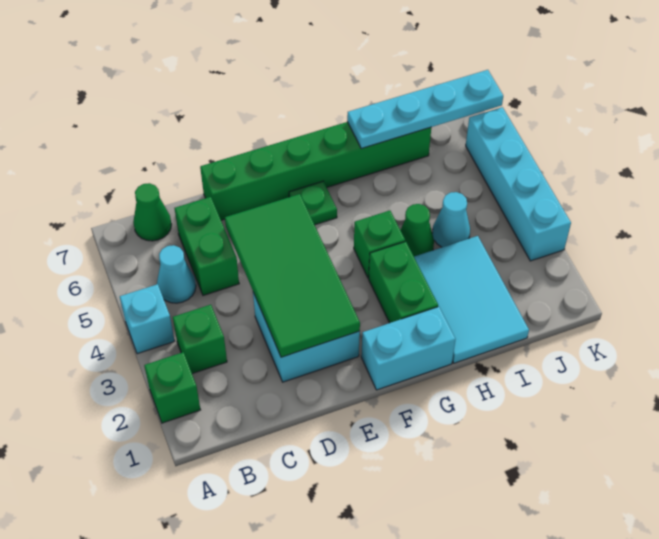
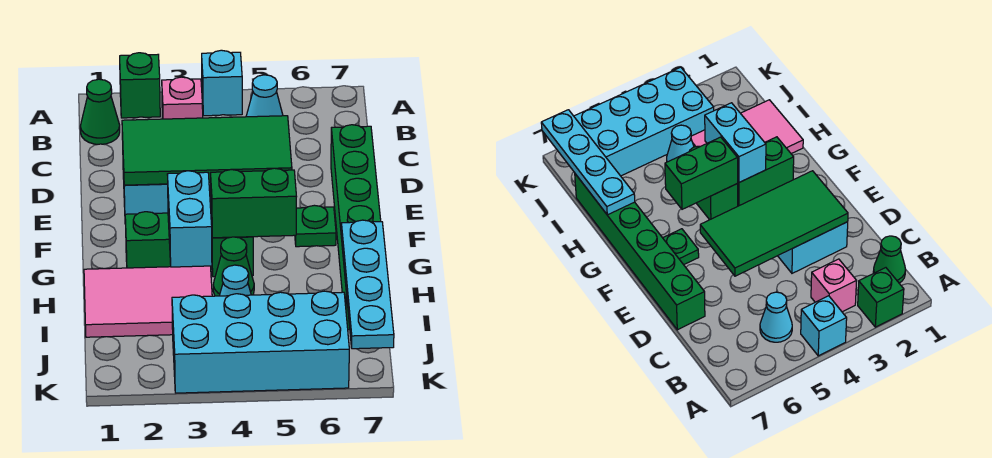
green 1x1 brick [173,305,227,374] -> pink 1x1 brick [162,77,203,119]
green 1x1 cone [133,183,172,241] -> green 1x1 cone moved to [80,79,120,144]
green 1x2 brick [175,197,239,295] -> green 1x2 brick moved to [211,168,297,238]
cyan 1x2 brick [361,307,455,390] -> cyan 1x2 brick moved to [167,171,212,267]
cyan 2x3 tile [414,236,529,363] -> pink 2x3 tile [84,266,212,337]
cyan 1x4 brick [466,107,571,261] -> cyan 2x4 brick [172,291,349,393]

